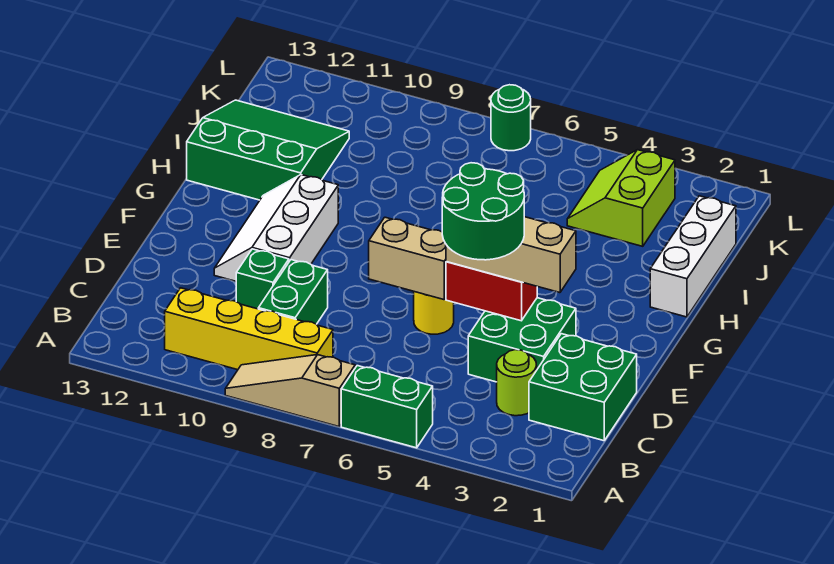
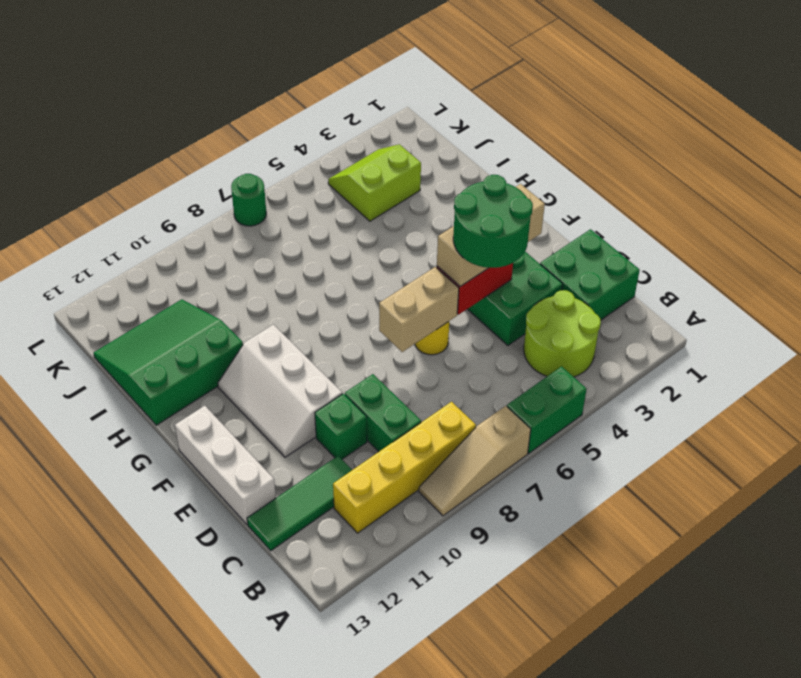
lime 1x1 round brick [497,350,537,416] -> lime 2x2 round brick [524,290,601,377]
none -> green 1x3 tile [247,456,352,551]
white 1x3 brick [650,196,736,317] -> white 1x3 brick moved to [175,406,276,524]
lime 2x2 slope [567,150,675,246] -> lime 2x2 slope turned to [328,144,421,221]

